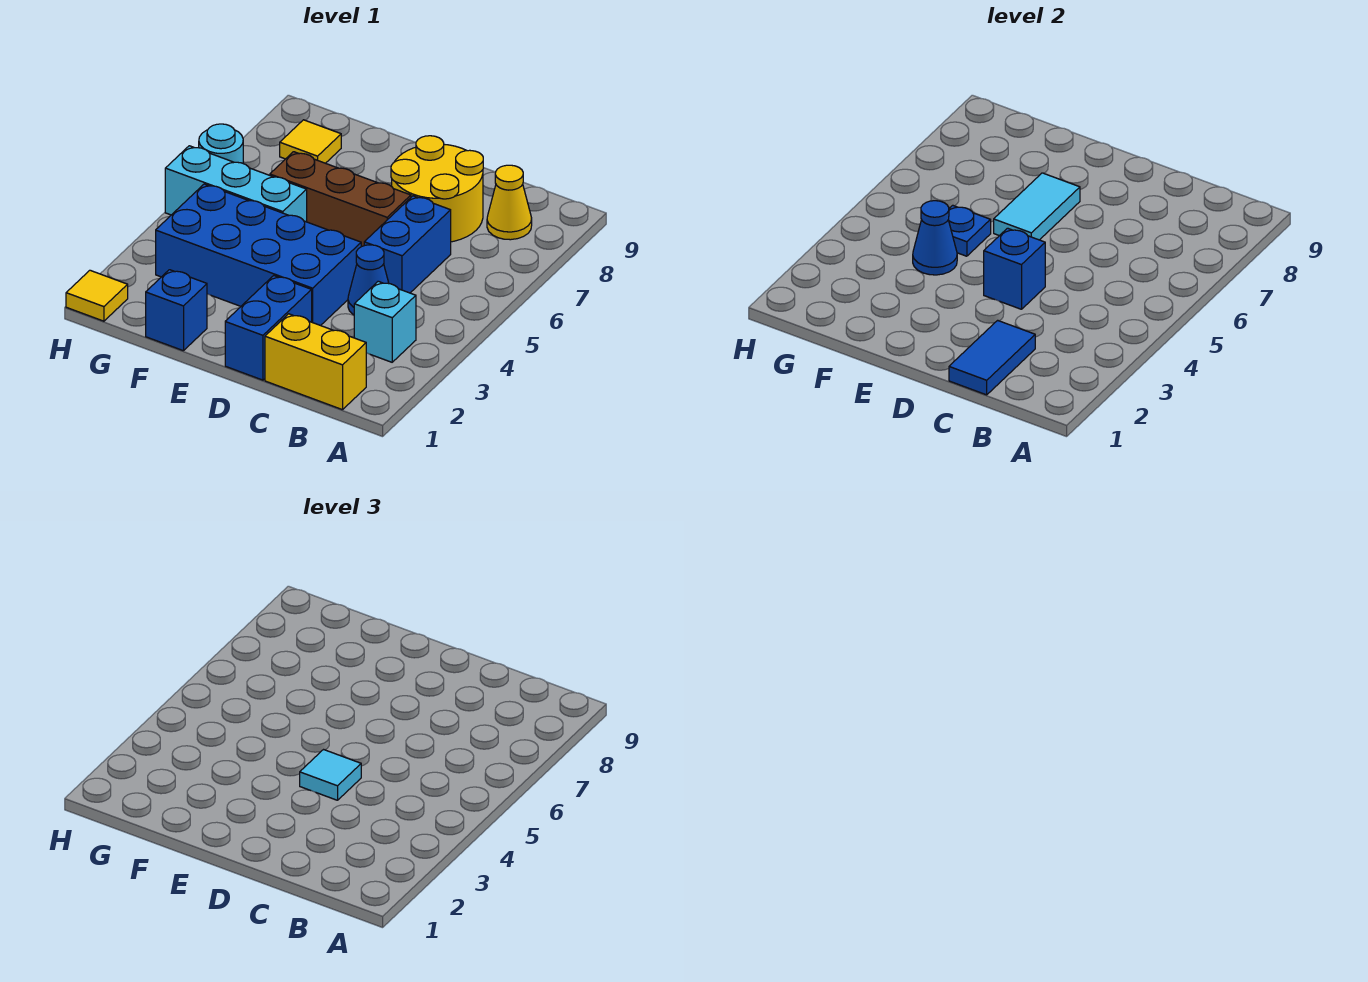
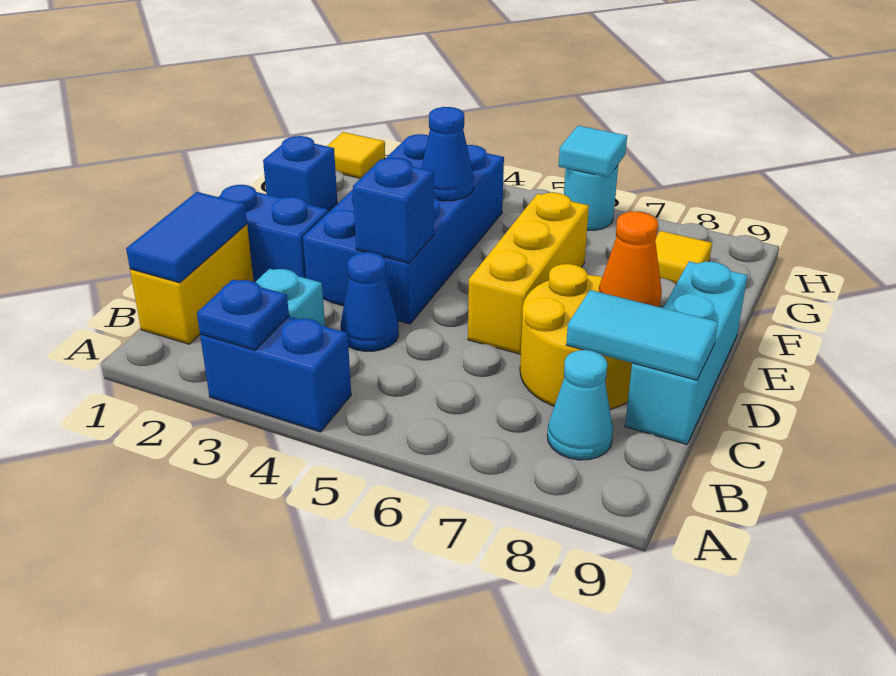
yellow 1x1 cone [487,165,532,240] -> cyan 1x1 cone [547,350,613,460]
blue 1x2 tile [949,320,1035,395] -> blue 1x2 tile turned to [126,192,247,283]
blue 1x2 brick [364,196,451,293] -> blue 1x2 brick moved to [200,316,351,432]
cyan 1x1 tile [300,750,361,800] -> cyan 1x1 tile moved to [559,126,627,177]
brown 1x3 brick [270,152,411,247] -> yellow 1x3 brick [468,193,589,354]
none -> orange 1x1 cone [598,212,662,307]
cyan 1x2 tile [994,173,1080,240] -> cyan 1x2 tile moved to [566,290,718,380]
cyan 1x3 brick [165,146,307,222] -> cyan 1x3 brick moved to [625,261,748,444]
blue 1x1 plate [948,205,991,256] -> blue 1x1 plate moved to [197,280,289,350]

